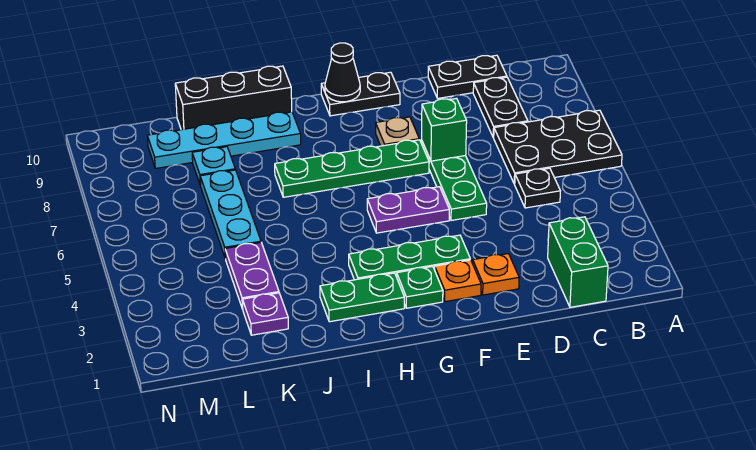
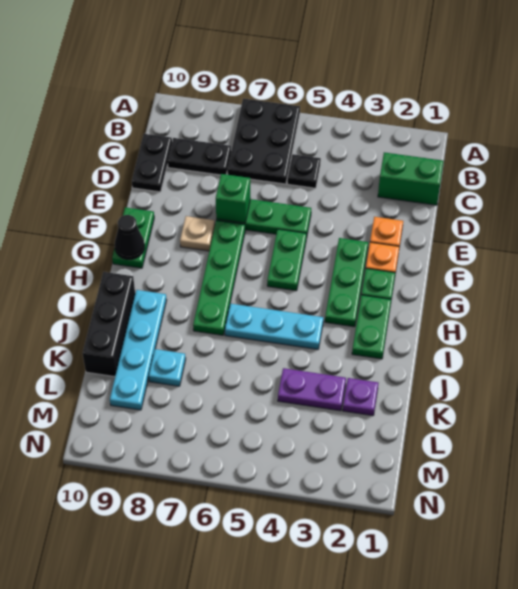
purple 1x2 plate [367,187,449,233] -> green 1x2 plate [267,229,307,291]
black 1x2 plate [321,72,400,116] -> green 1x2 plate [112,207,154,268]
cyan 1x3 plate [200,170,261,259] -> cyan 1x3 plate moved to [225,304,323,349]

